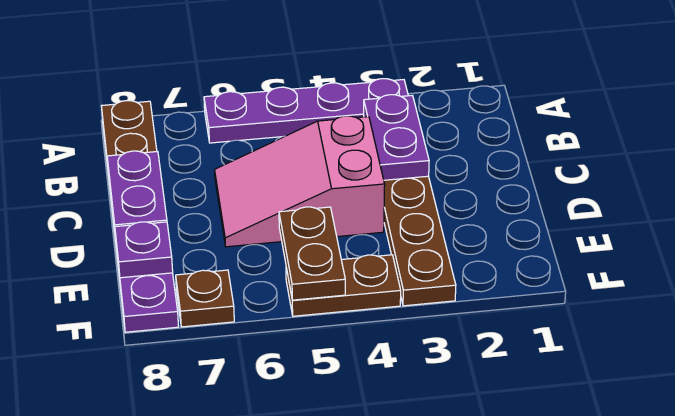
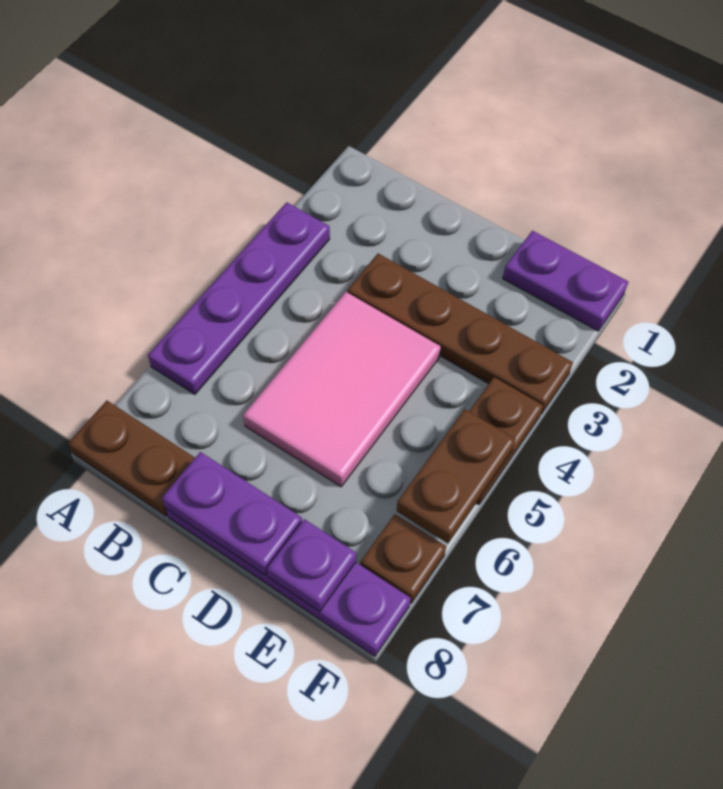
purple 1x2 plate [364,95,429,180] -> purple 1x2 plate moved to [503,231,628,331]
pink 2x3 slope [215,116,385,247] -> pink 2x3 tile [243,292,441,487]
brown 1x2 plate [279,207,345,300] -> brown 1x2 plate turned to [397,409,516,543]

